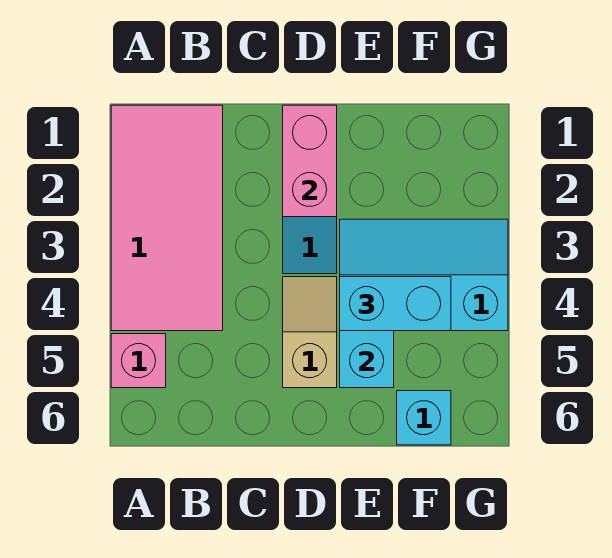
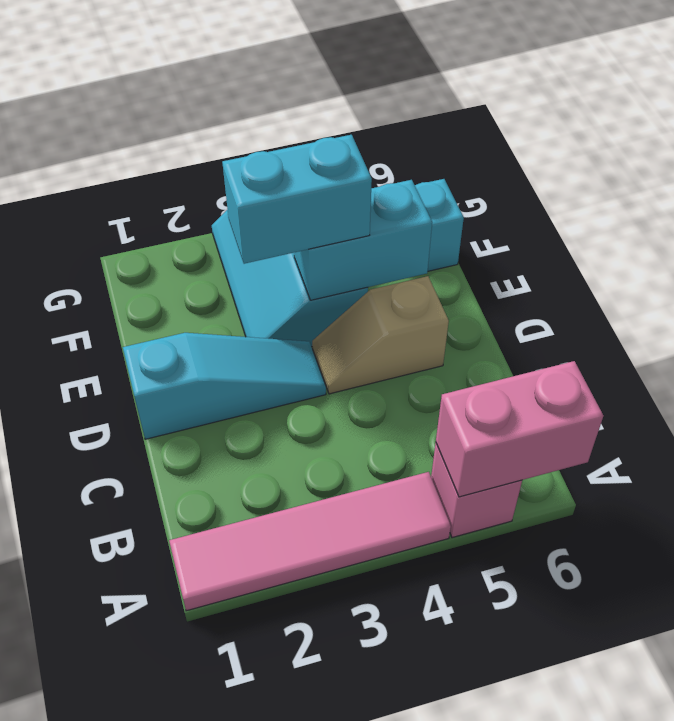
pink 2x4 tile [111,105,223,331] -> pink 1x4 tile [169,472,451,611]
pink 1x2 brick [283,105,337,217] -> pink 1x2 brick moved to [436,361,603,497]
cyan 1x2 brick [340,277,451,331] -> cyan 1x2 brick turned to [222,135,372,264]

